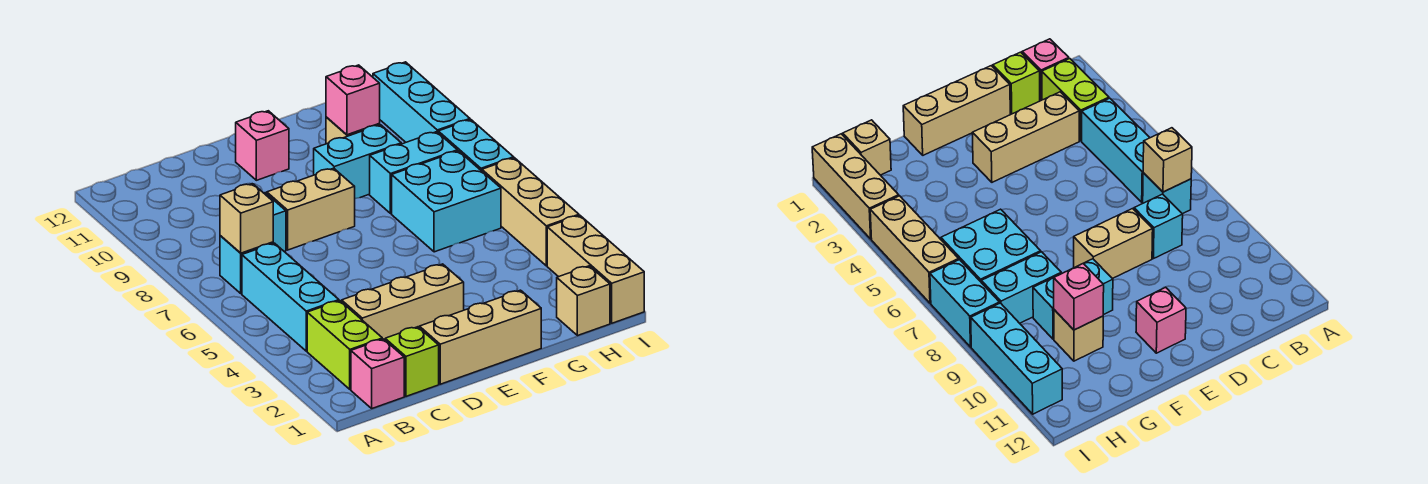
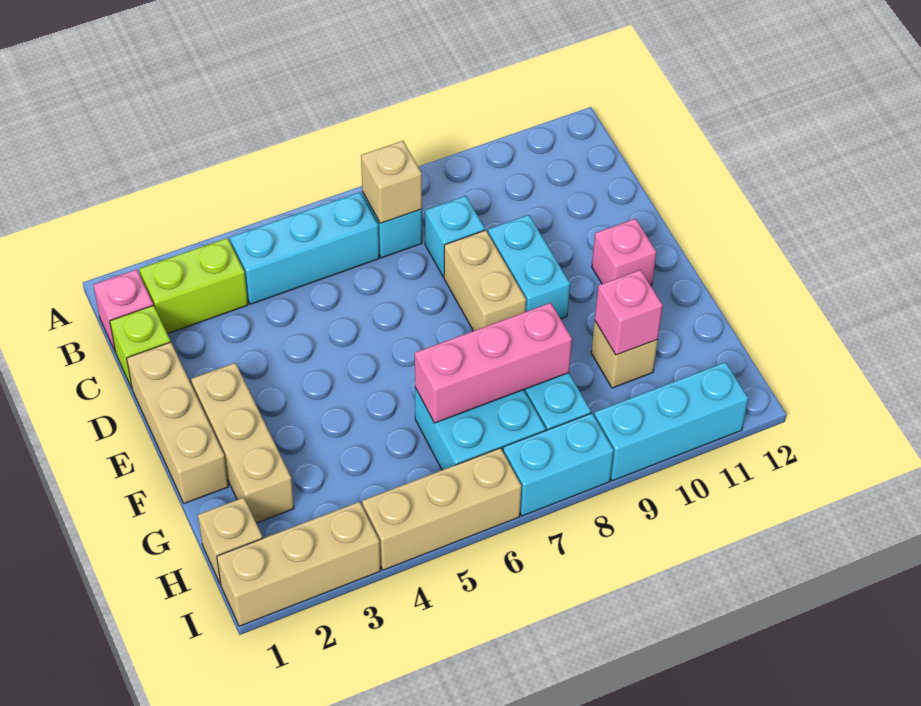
tan 1x3 brick [342,264,464,340] -> tan 1x3 brick moved to [191,363,294,523]
cyan 1x2 brick [314,125,401,199] -> cyan 1x2 brick moved to [488,215,570,319]
none -> pink 1x3 brick [415,303,572,423]

